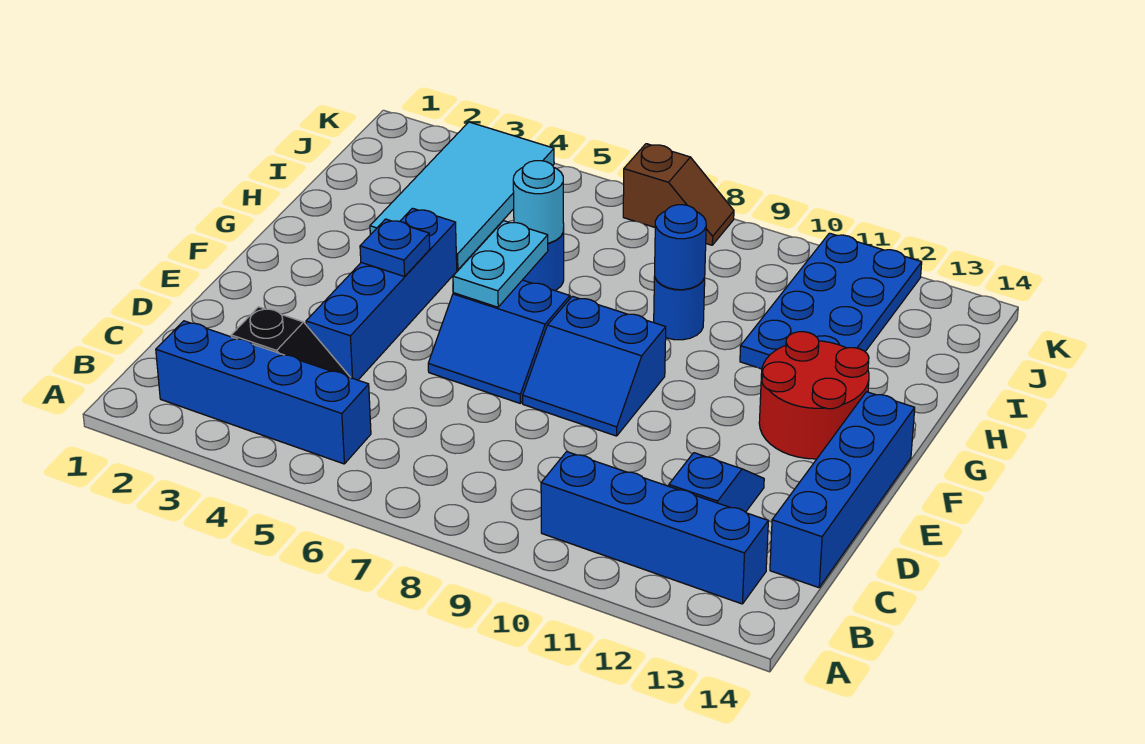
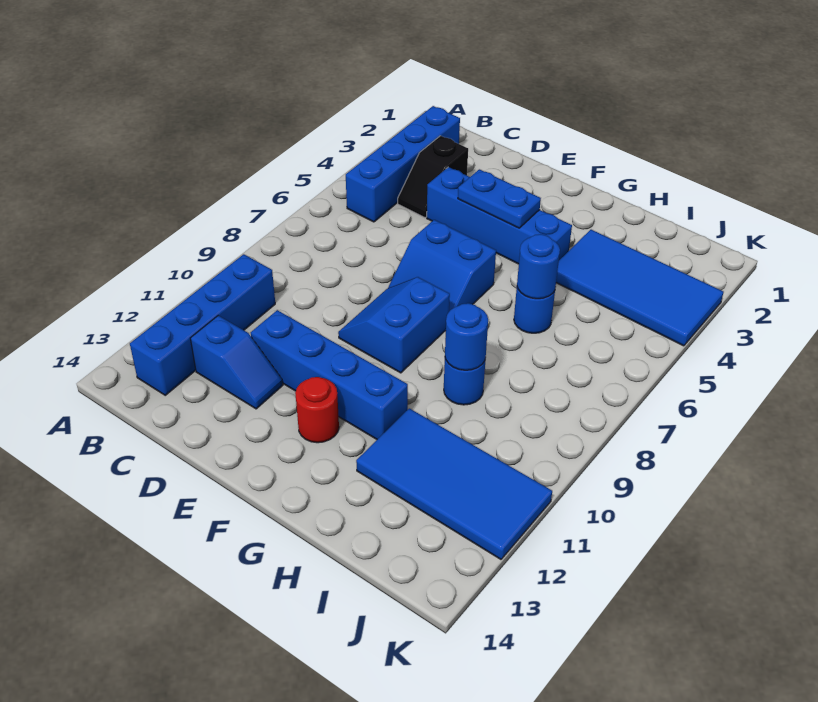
blue 1x4 brick [770,392,915,588] -> blue 1x4 brick moved to [251,310,408,439]
blue 2x2 slope [428,280,570,404] -> blue 2x2 slope turned to [388,220,496,311]
blue 1x1 plate [360,219,430,277] -> blue 1x2 plate [458,169,541,228]
cyan 1x2 plate [453,221,548,307] -> none
red 2x2 round brick [759,332,869,459] -> red 1x1 round brick [295,377,339,443]
cyan 2x4 tile [370,122,554,270] -> blue 2x4 tile [556,230,724,346]
cyan 1x1 round brick [513,161,564,243] -> blue 1x1 round brick [517,234,560,299]
blue 2x4 plate [740,233,922,369] -> blue 2x4 tile [356,408,552,559]
brown 1x2 slope [623,144,734,245] -> none

